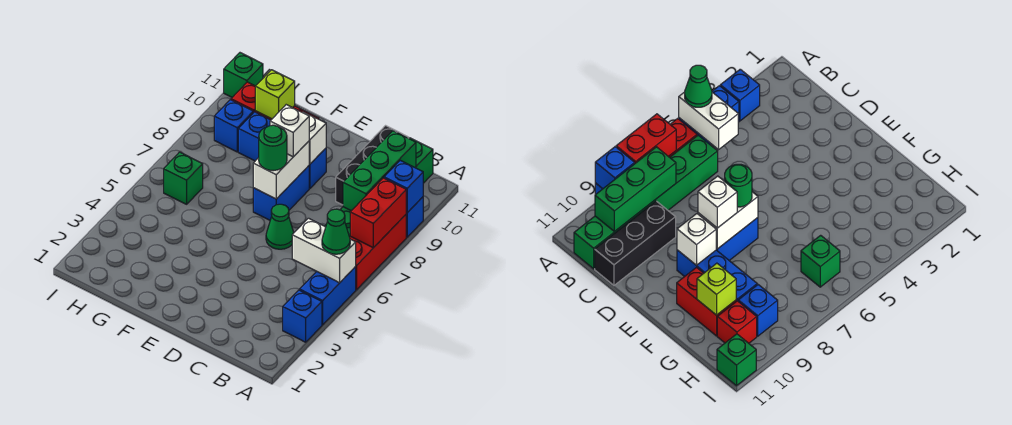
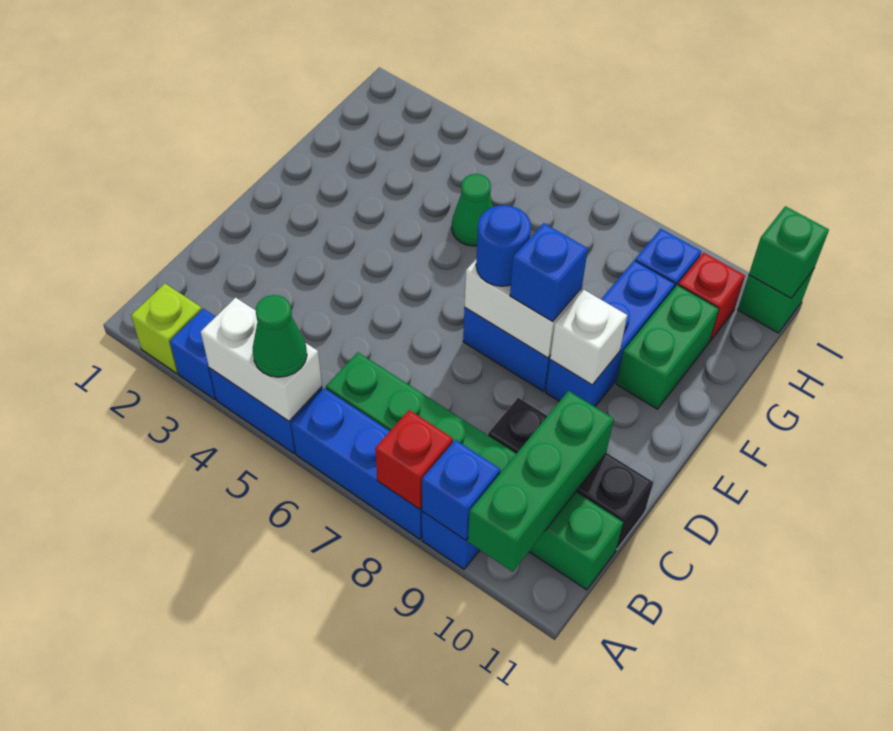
white 1x2 brick [292,218,356,283] -> white 1x2 brick turned to [201,298,322,421]
red 1x3 brick [350,215,406,290] -> blue 1x3 brick [291,388,422,539]
red 1x2 brick [350,178,406,248] -> red 1x1 brick [375,410,453,509]
green 1x3 brick [343,131,416,211] -> green 1x3 brick turned to [468,391,614,572]
green 1x1 cone [266,204,294,249] -> green 1x1 cone moved to [452,174,493,246]
green 1x1 round brick [259,125,287,171] -> blue 1x1 round brick [476,205,531,286]
white 1x1 brick [270,105,309,157] -> blue 1x1 brick [510,223,588,322]
red 1x2 brick [677,268,736,336] -> green 1x2 brick [617,285,719,409]
lime 1x1 brick [255,70,295,119] -> lime 1x1 brick moved to [131,284,202,373]
green 1x1 brick [164,152,203,204] -> green 1x1 brick moved to [749,206,829,298]

